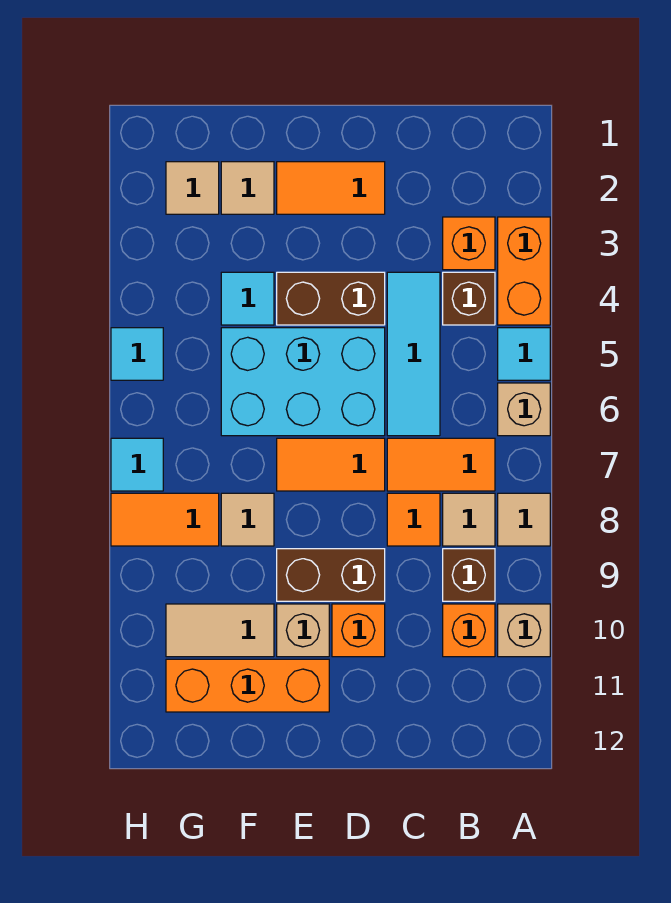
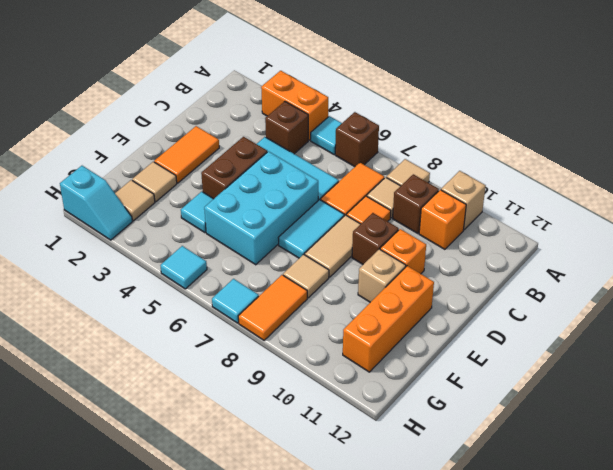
tan 1x1 brick [498,383,550,436] -> brown 1x1 brick [335,112,379,167]
orange 1x1 brick [443,217,495,270] -> none
orange 1x2 tile [277,438,385,491] -> cyan 1x2 tile [278,199,344,258]
brown 1x2 brick [277,549,385,601] -> brown 1x1 brick [352,213,399,264]
tan 1x2 tile [166,604,274,657] -> tan 1x2 tile moved to [305,215,360,277]
none -> cyan 1x2 slope [60,166,132,240]

